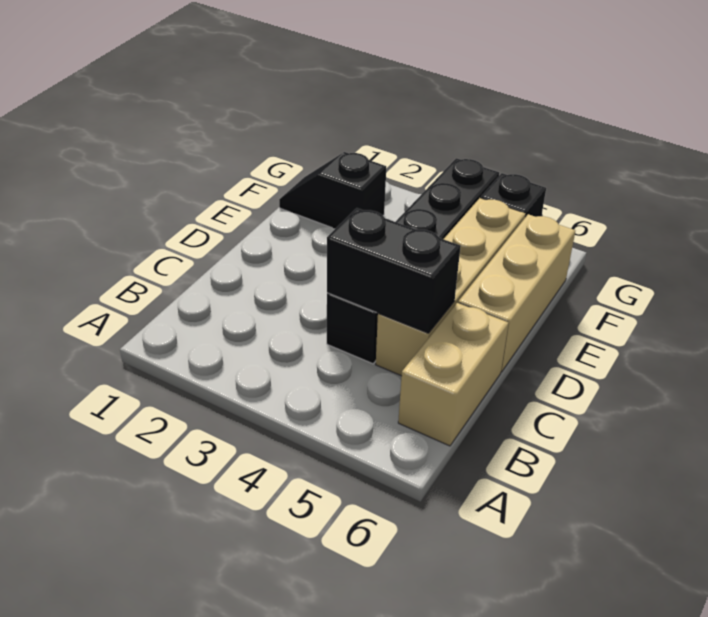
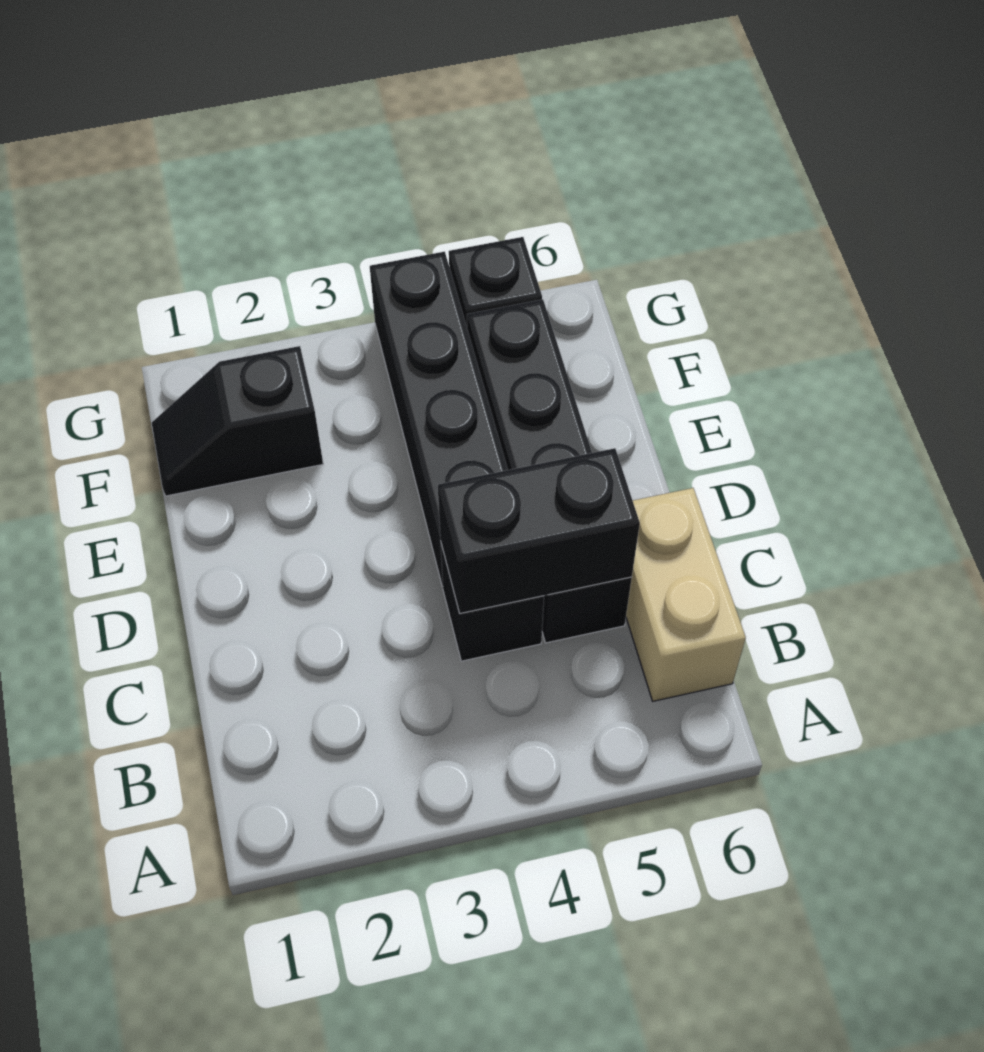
tan 1x4 brick [376,198,526,376] -> black 1x4 brick [467,299,632,643]
tan 1x3 brick [458,214,575,372] -> none

